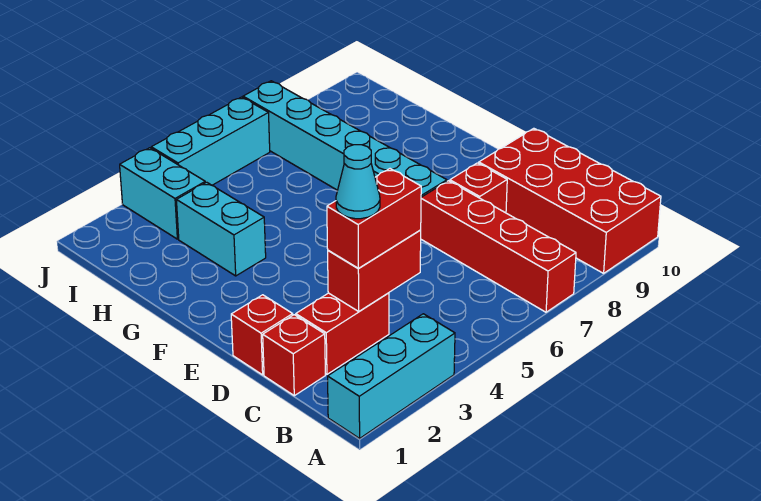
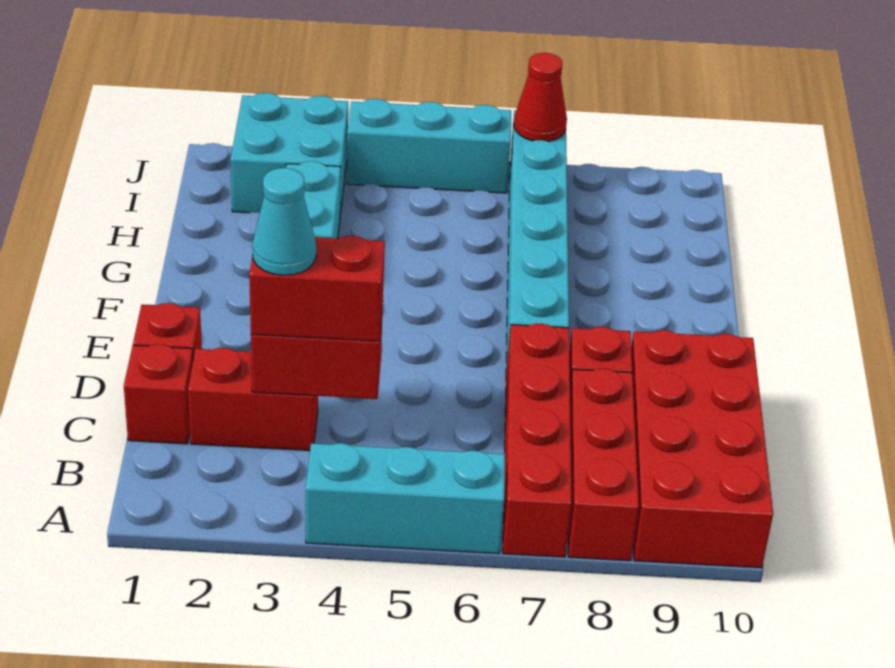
cyan 1x3 brick [328,314,455,438] -> cyan 1x3 brick moved to [306,443,505,554]
none -> red 1x3 brick [568,369,639,561]
cyan 1x2 brick [120,148,205,239] -> cyan 2x2 brick [231,93,348,214]
none -> red 1x1 cone [514,53,567,142]

